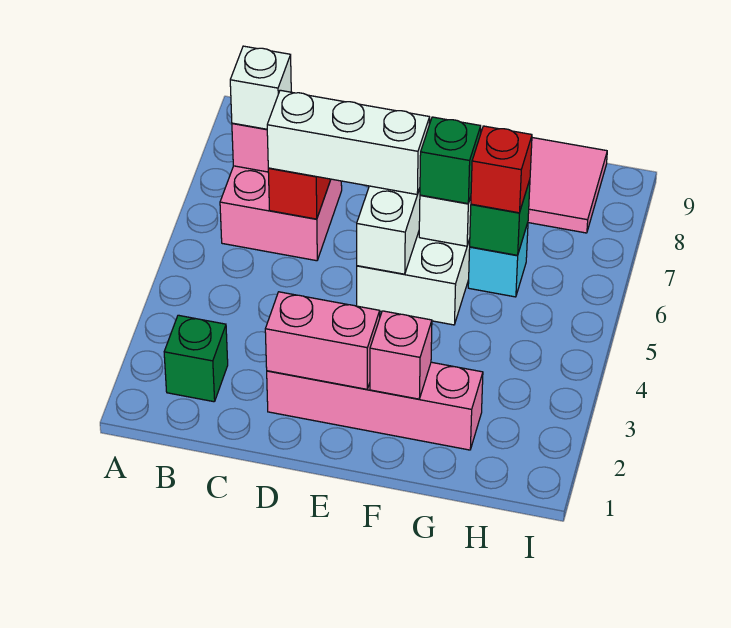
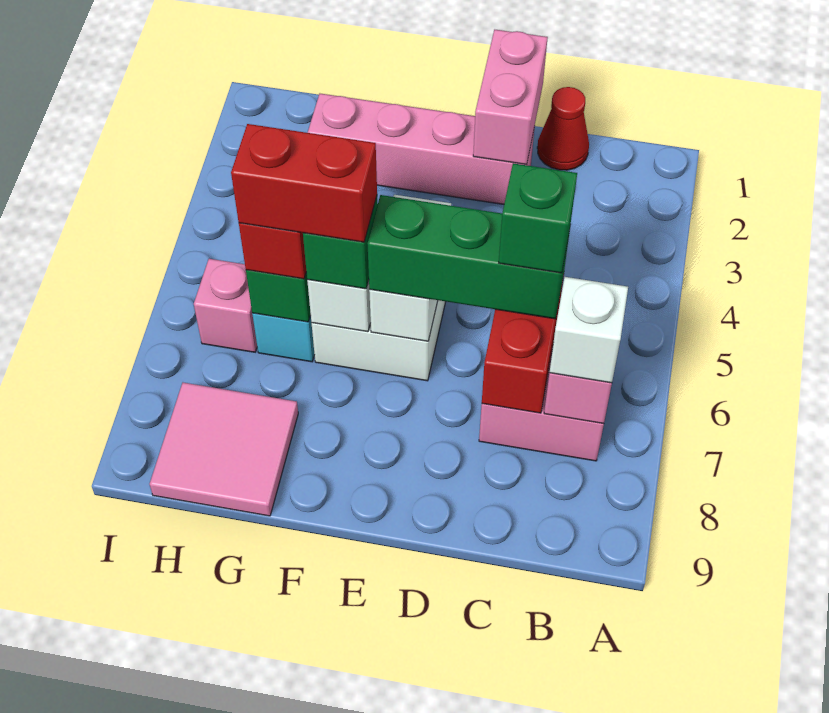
green 1x1 brick [164,315,228,402] -> green 1x1 brick moved to [499,163,577,273]
none -> red 1x1 cone [537,87,589,170]
white 1x3 brick [267,90,430,194] -> green 1x3 brick [367,195,570,319]
pink 1x2 brick [265,292,380,389] -> pink 1x2 brick turned to [473,30,548,164]
pink 1x1 brick [370,311,432,399] -> pink 1x1 brick moved to [194,259,257,352]
none -> red 1x2 brick [231,124,377,242]

